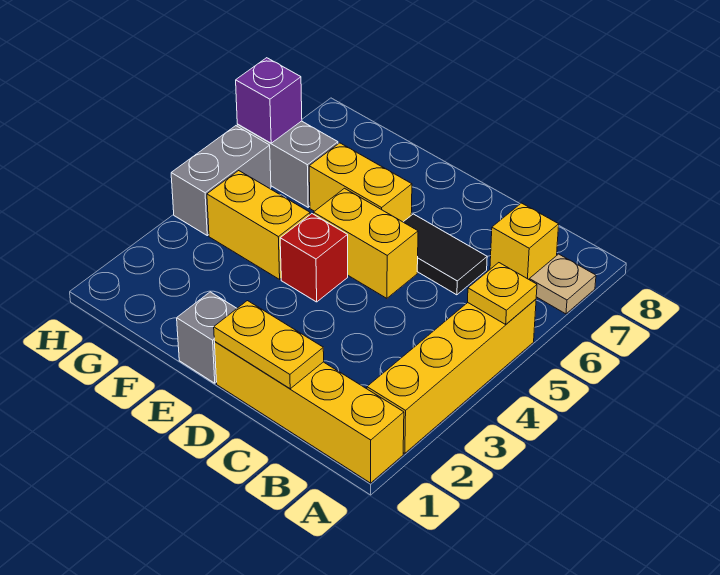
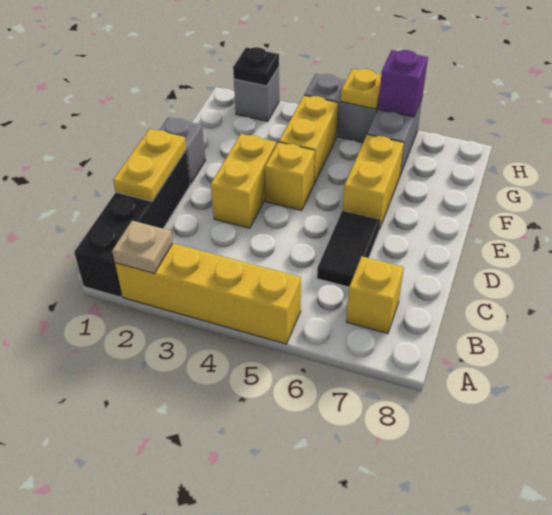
yellow 1x4 brick [215,342,404,483] -> black 1x4 brick [74,151,190,297]
yellow 1x1 plate [468,263,537,324] -> yellow 1x1 plate moved to [341,69,381,109]
tan 1x1 plate [529,254,596,314] -> tan 1x1 plate moved to [112,221,173,273]
yellow 1x2 brick [313,188,418,298] -> yellow 1x2 brick moved to [211,134,276,228]
red 1x1 brick [280,214,348,302] -> yellow 1x1 brick [265,142,315,210]
none -> grey 1x1 brick [234,67,279,121]
none -> black 1x1 plate [233,47,279,86]

